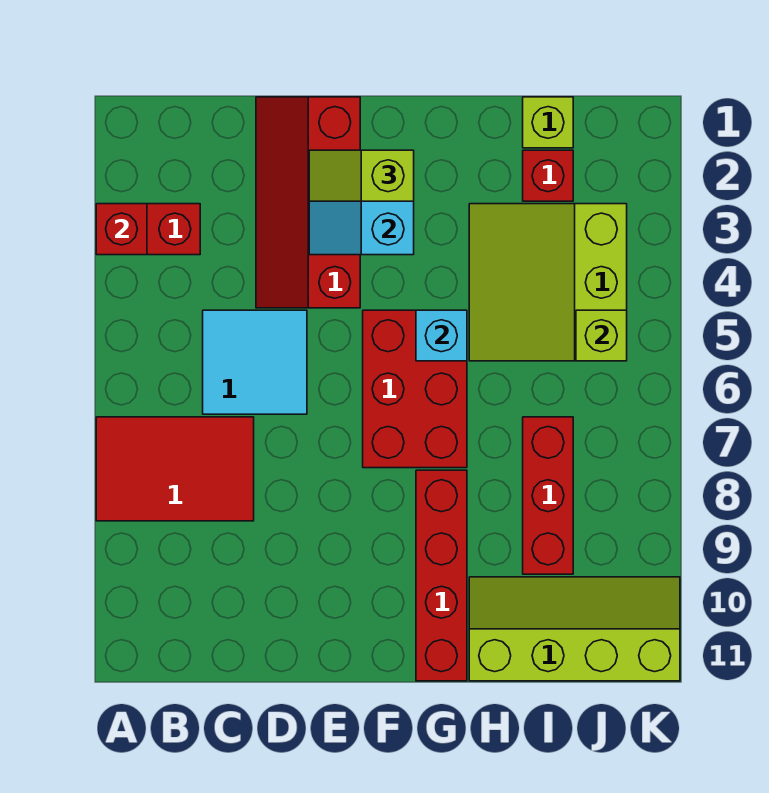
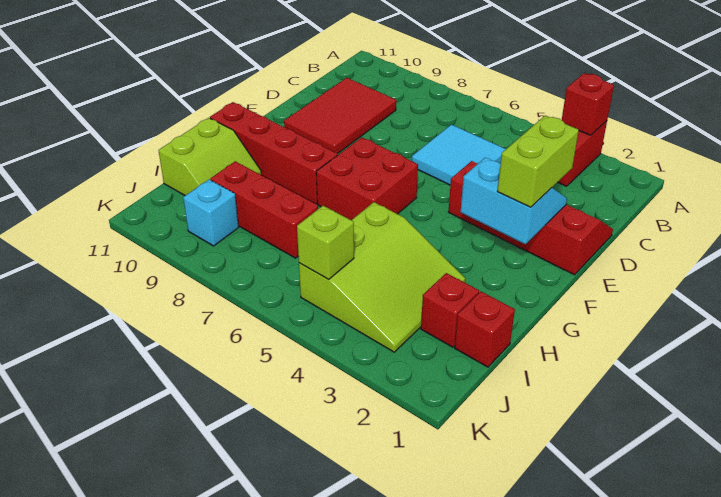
red 2x3 tile [96,417,254,521] -> red 2x3 tile moved to [284,78,396,154]
lime 1x2 slope [309,150,414,201] -> lime 1x2 brick [497,116,579,207]
red 2x3 brick [363,310,467,468] -> red 2x2 brick [316,137,418,220]
cyan 1x1 brick [416,310,467,361] -> cyan 1x1 brick moved to [183,180,239,246]
lime 3x3 slope [469,204,627,361] -> lime 3x3 slope turned to [299,202,465,352]
lime 2x4 slope [469,577,680,681] -> lime 2x2 slope [158,118,261,196]
lime 1x1 brick [523,97,573,148] -> red 1x1 brick [455,292,515,367]

